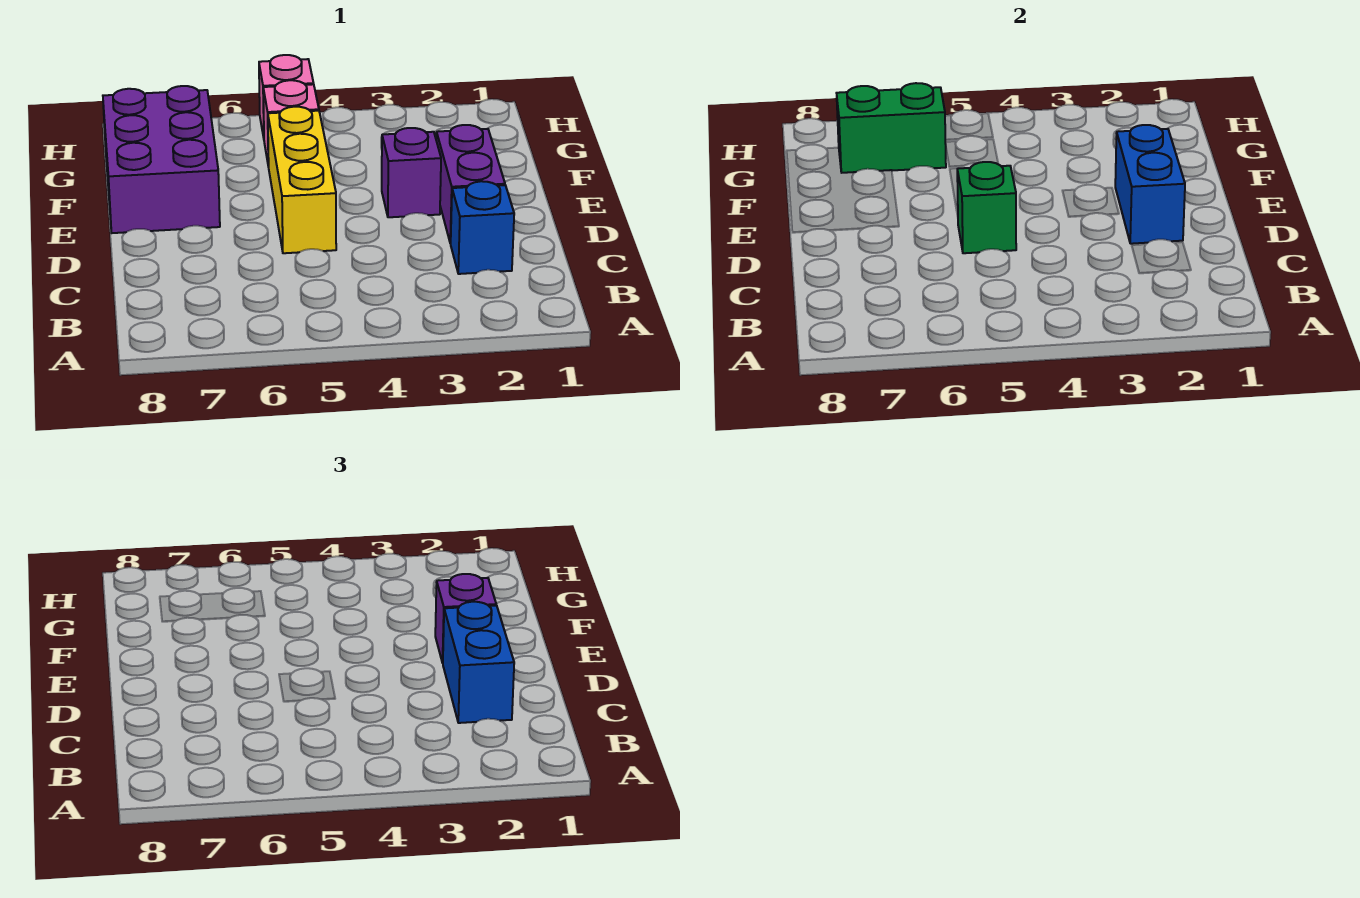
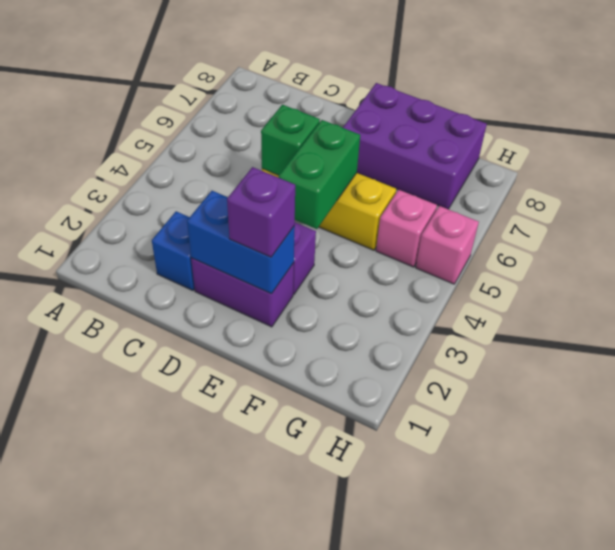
blue 1x2 brick [443,602,514,723] -> none
green 1x2 brick [837,83,946,173] -> green 1x2 brick moved to [279,120,360,229]

